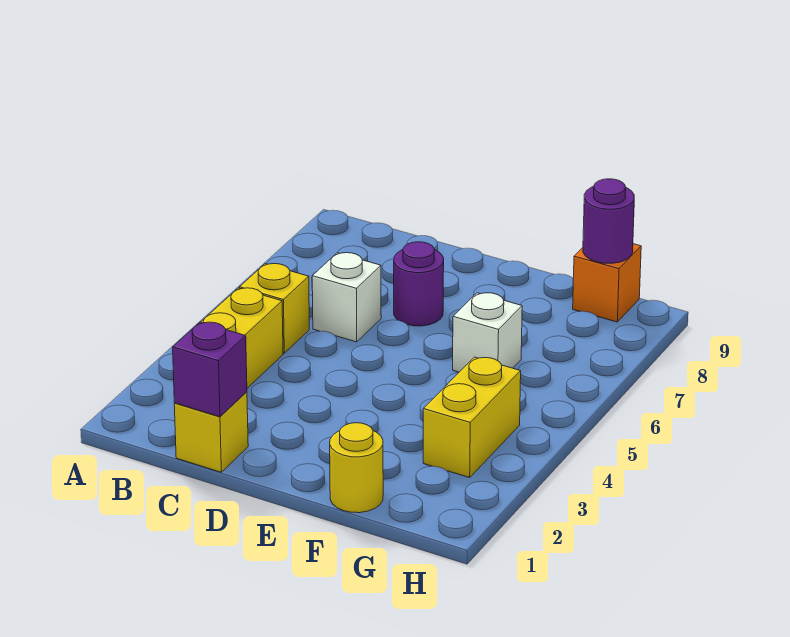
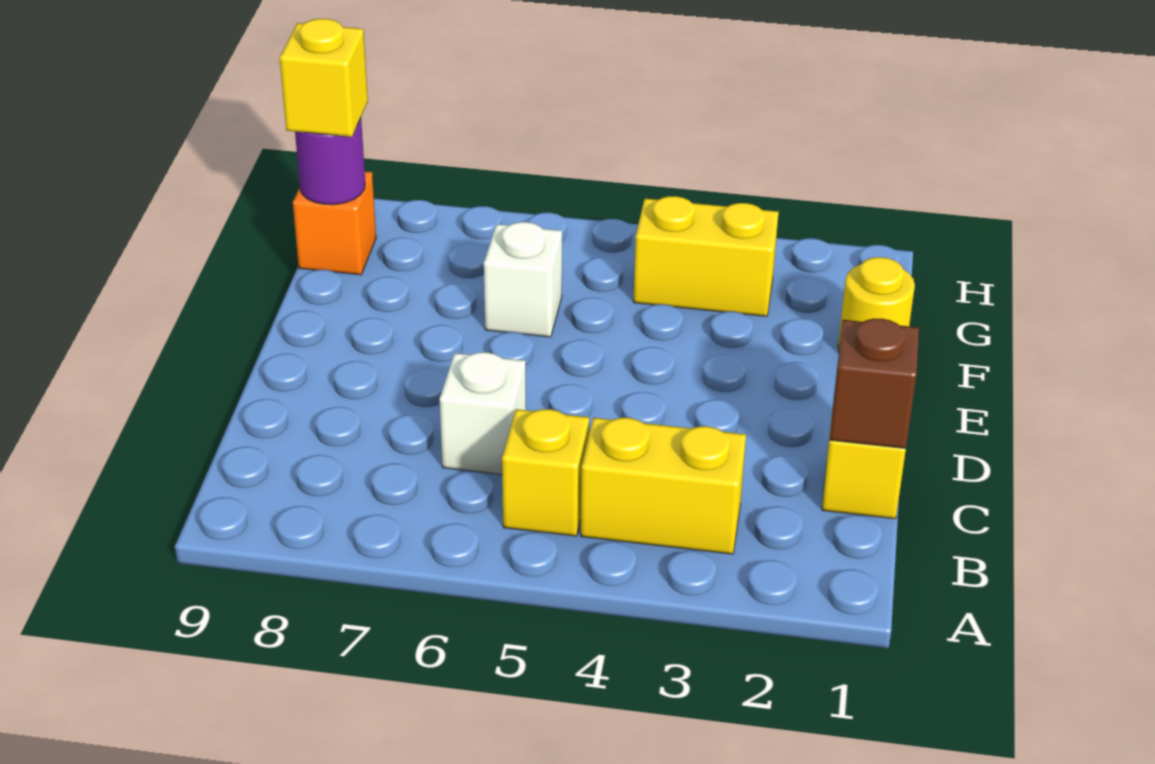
purple 1x1 brick [173,322,247,417] -> brown 1x1 brick [830,319,919,448]
purple 1x1 round brick [394,242,444,326] -> none
none -> yellow 1x1 brick [280,19,368,137]

